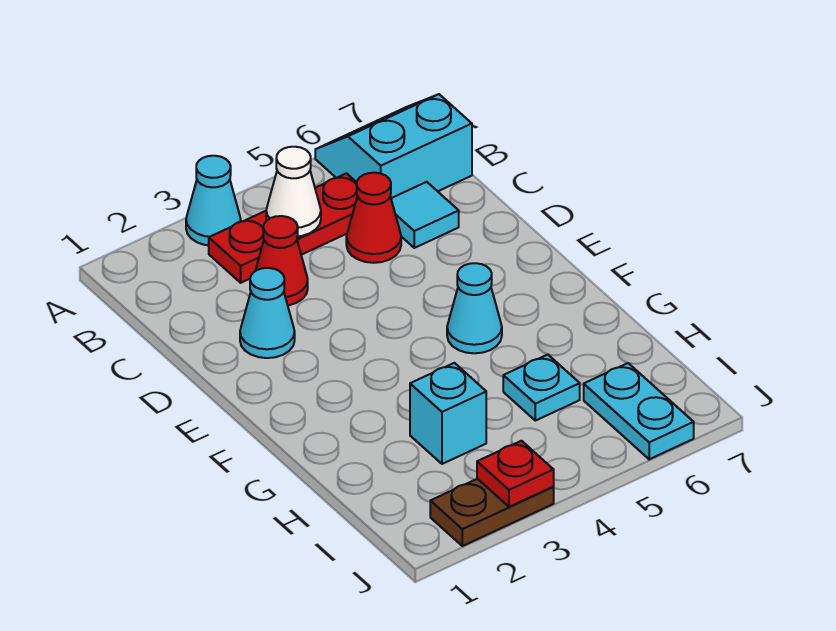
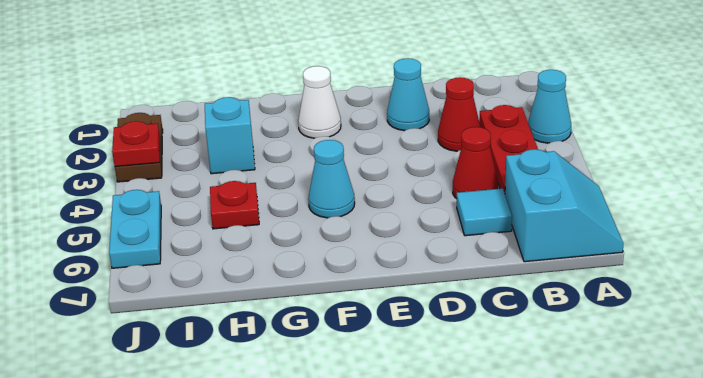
white 1x1 cone [266,147,321,236] -> white 1x1 cone moved to [298,66,341,138]
cyan 1x1 plate [503,354,580,421] -> red 1x1 plate [210,181,259,229]
cyan 1x2 plate [584,363,694,459] -> cyan 1x2 plate turned to [109,190,161,268]

